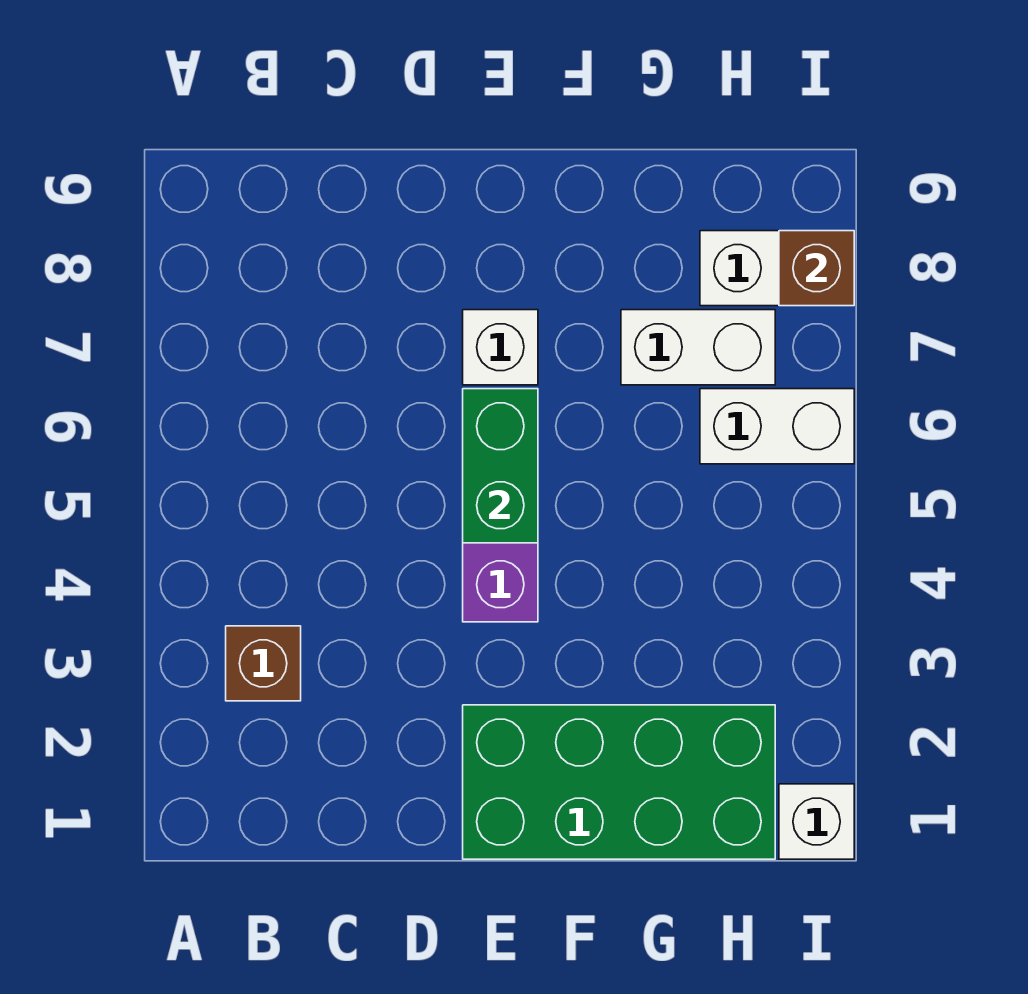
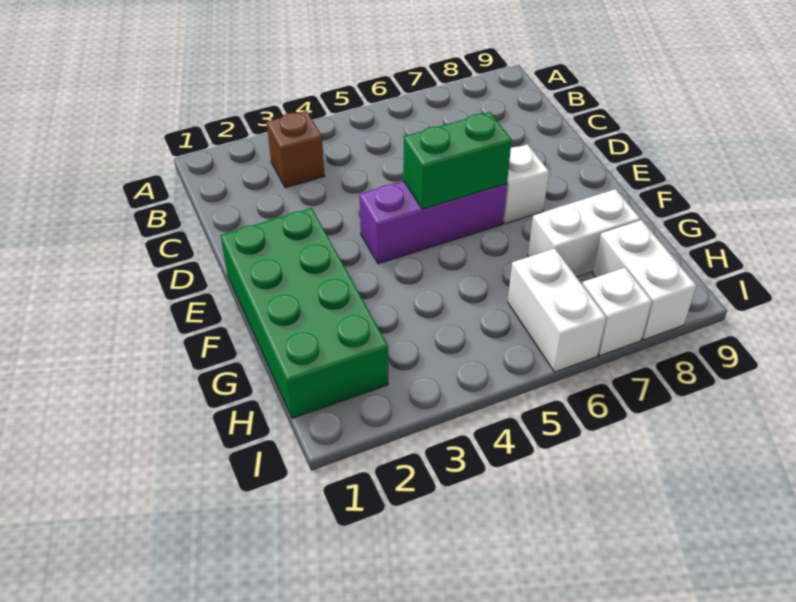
white 1x2 brick [621,310,775,385] -> white 1x2 brick turned to [528,189,640,277]
white 1x1 brick [779,784,854,859] -> white 1x1 brick moved to [582,268,652,356]
brown 1x1 brick [779,231,854,306] -> none

